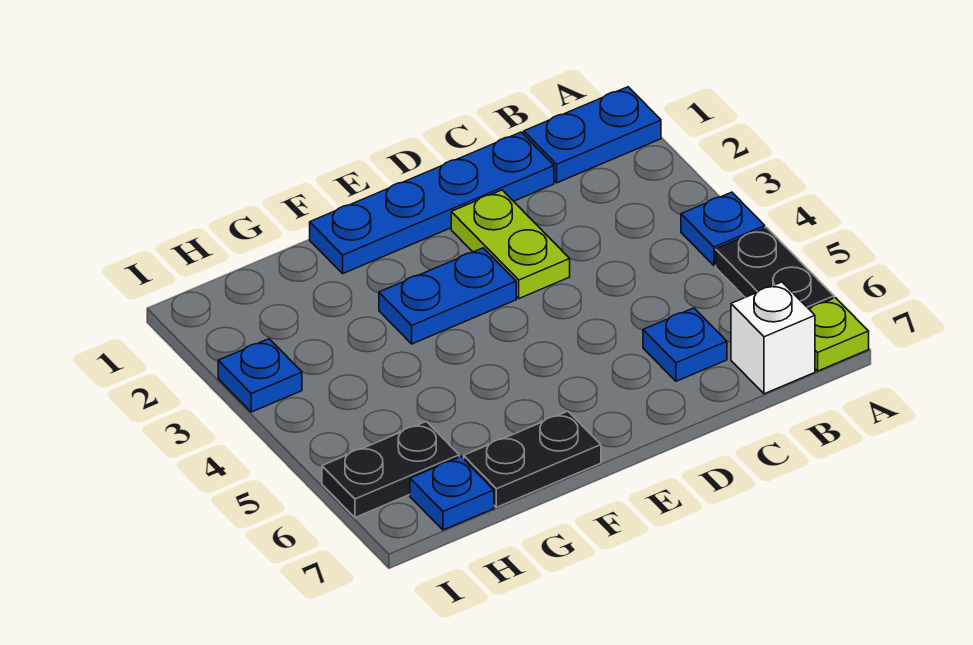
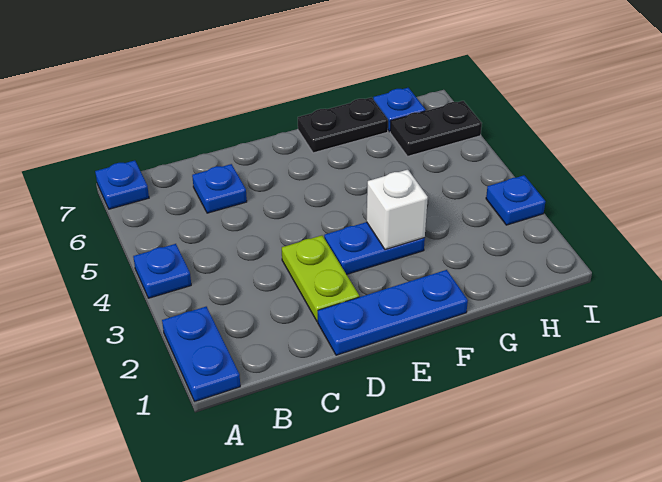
blue 1x2 plate [524,87,661,183] -> blue 1x2 plate turned to [162,307,240,401]
black 1x2 plate [716,227,834,309] -> none
lime 1x1 plate [809,298,869,371] -> blue 1x1 plate [95,160,149,209]
white 1x1 brick [731,282,815,394] -> white 1x1 brick moved to [366,170,428,250]
blue 1x4 plate [310,132,554,273] -> blue 1x3 plate [318,270,468,355]

